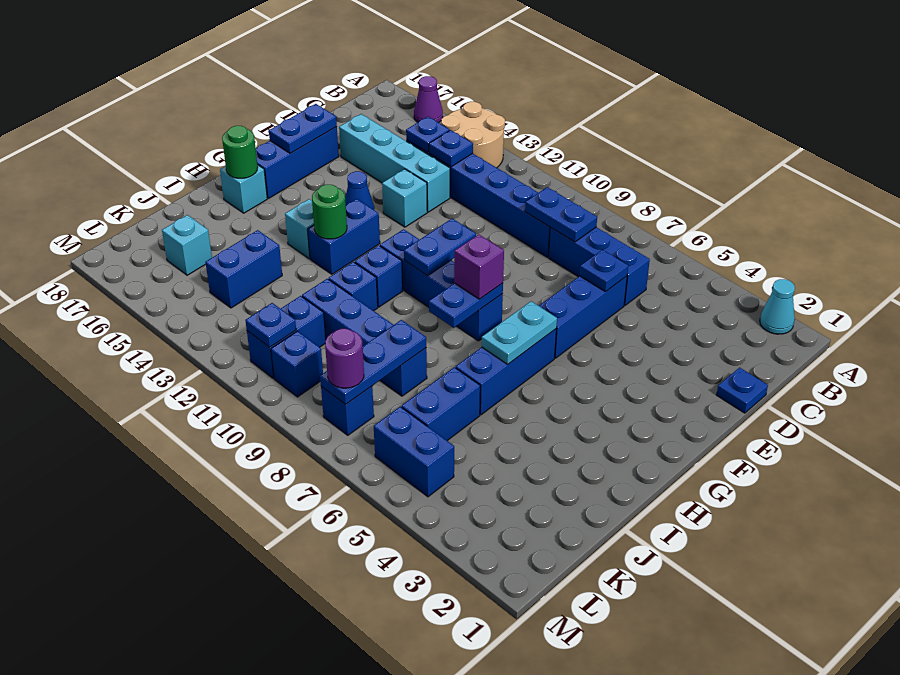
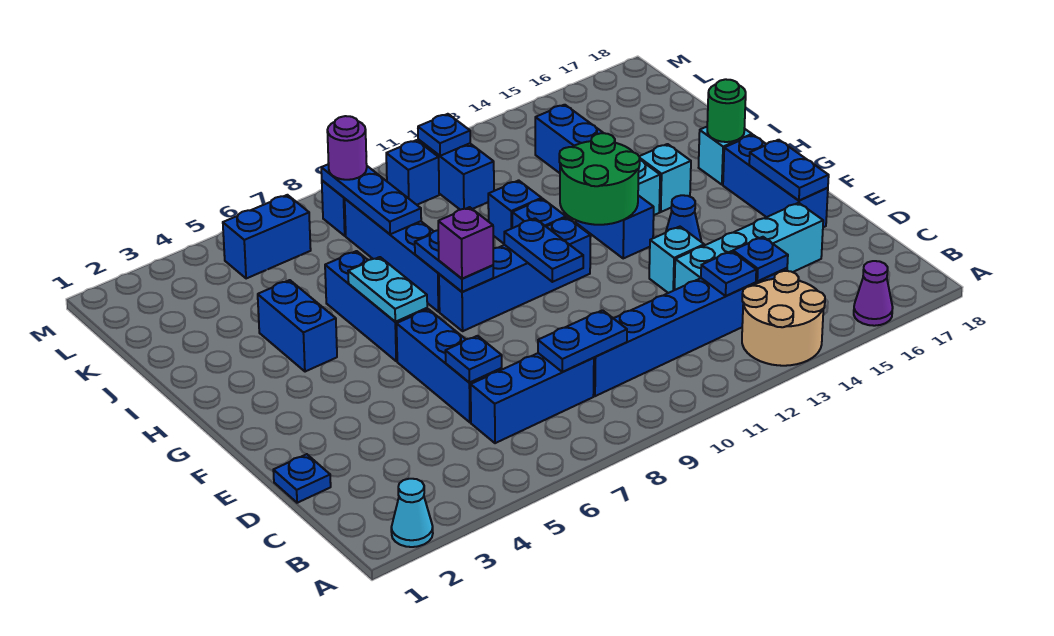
green 1x1 round brick [312,185,347,239] -> green 2x2 round brick [559,133,640,225]
blue 1x2 brick [402,367,480,441] -> blue 1x2 brick moved to [258,280,337,372]
blue 1x4 brick [302,279,427,396] -> blue 1x4 brick turned to [345,199,440,312]
cyan 1x1 brick [162,215,212,275] -> cyan 1x1 brick moved to [639,144,691,212]

